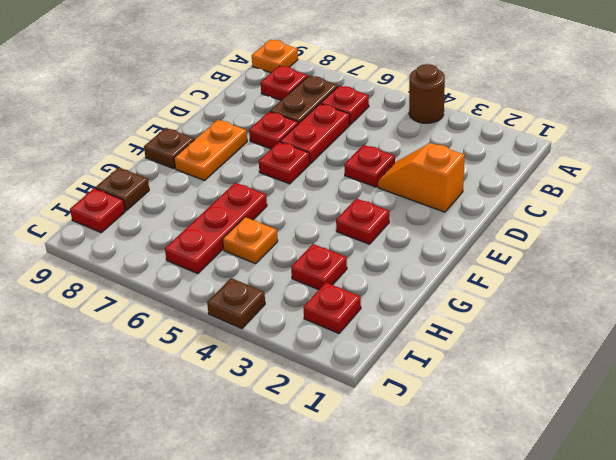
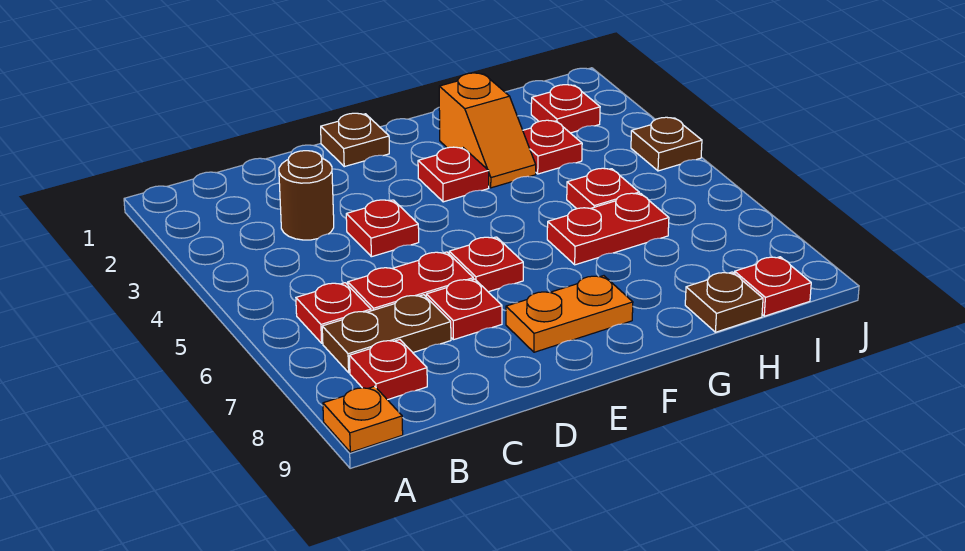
brown 1x1 round brick [409,64,445,123] -> brown 1x1 round brick moved to [279,151,334,240]
orange 1x2 slope [378,143,465,212] -> orange 1x2 slope moved to [439,73,536,188]
brown 1x1 plate [144,128,194,169] -> brown 1x1 plate moved to [321,113,389,167]
red 1x3 plate [165,183,267,274] -> red 1x2 plate [547,193,669,265]
orange 1x1 plate [223,217,278,264] -> red 1x1 plate [567,168,639,209]

